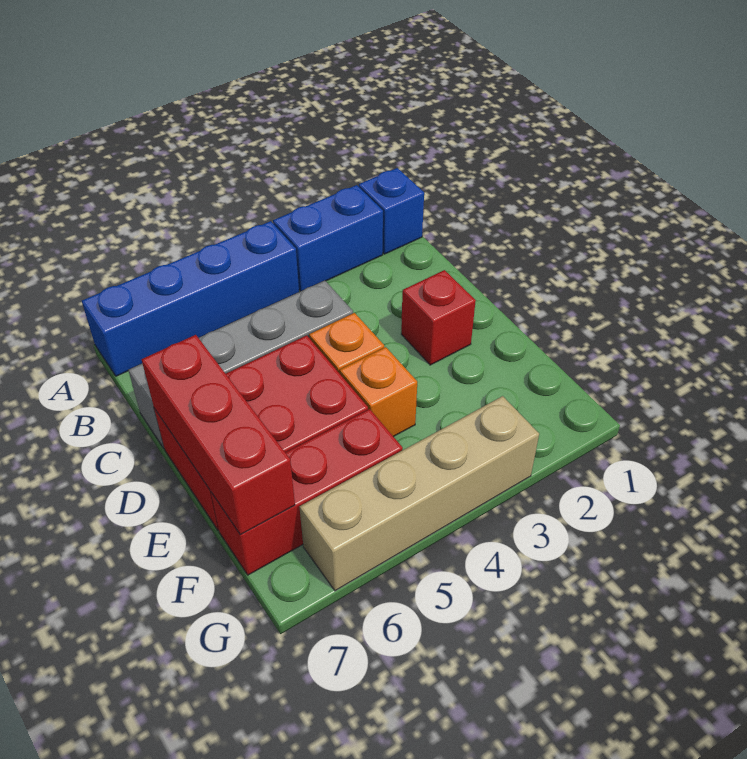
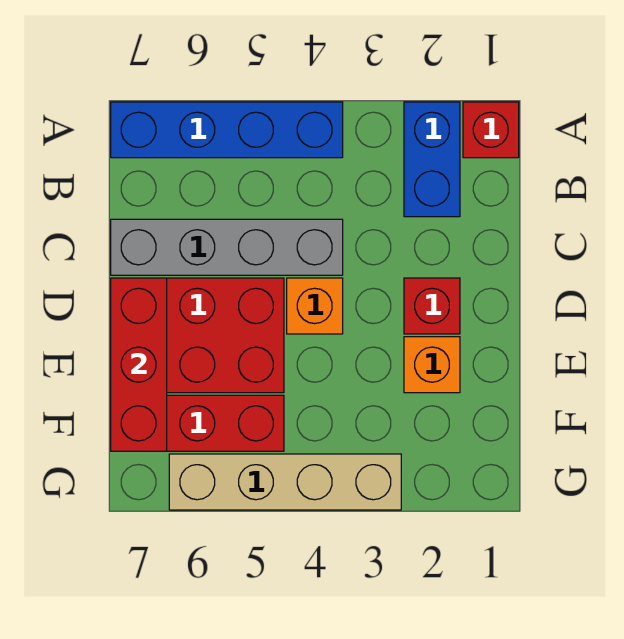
blue 1x1 brick [359,168,424,254] -> red 1x1 brick [463,102,519,158]
blue 1x2 brick [273,185,383,291] -> blue 1x2 brick turned to [404,102,460,217]
orange 1x1 brick [340,347,417,437] -> orange 1x1 brick moved to [404,337,460,393]

